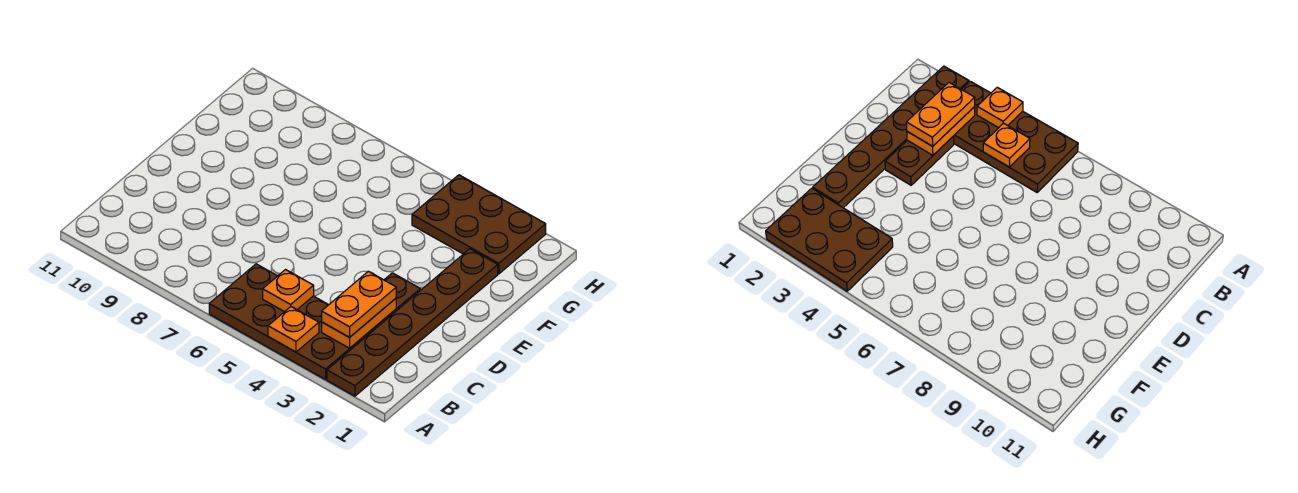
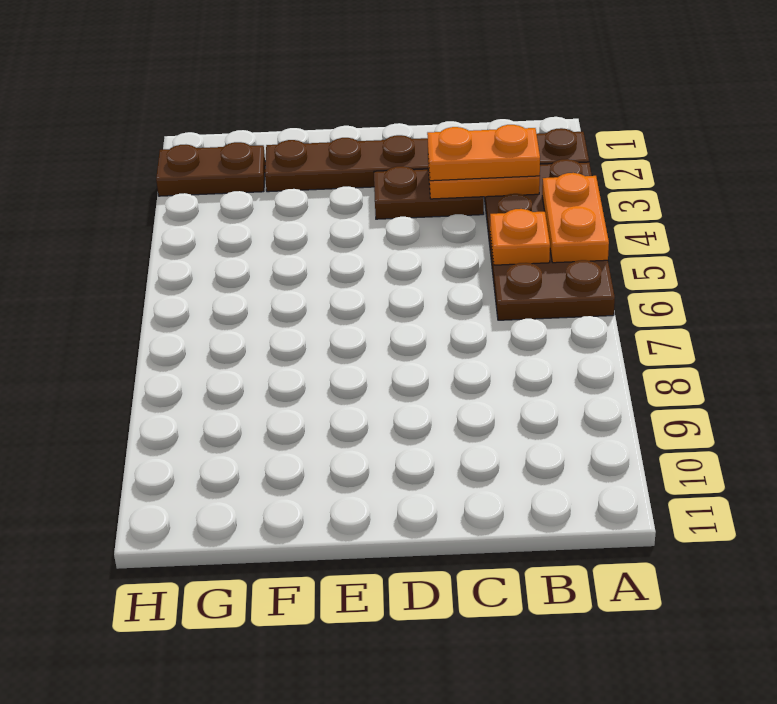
orange 1x1 plate [268,307,319,352] -> orange 1x2 plate [542,173,609,263]
brown 2x3 plate [412,175,546,274] -> brown 1x2 plate [156,142,265,196]

